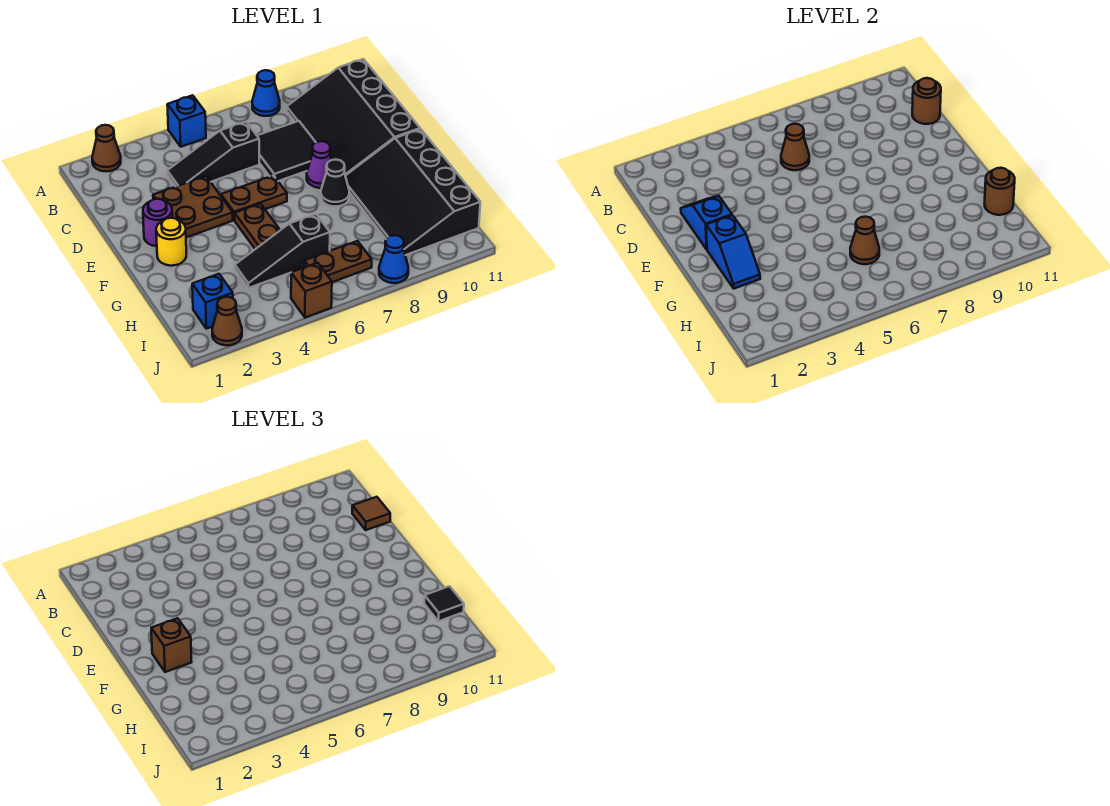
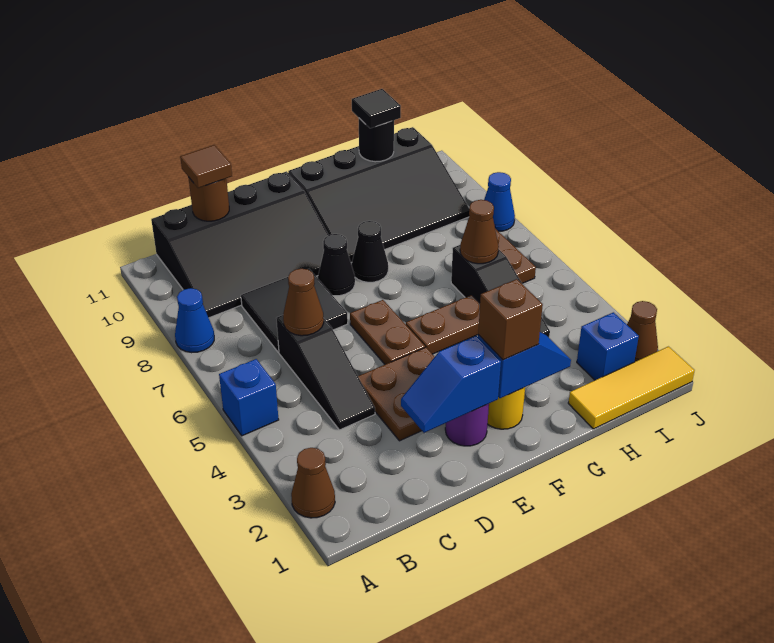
purple 1x1 cone [307,141,332,188] -> black 1x1 cone [318,234,355,296]
none -> yellow 1x3 tile [568,347,695,429]
brown 1x1 round brick [984,168,1015,215] -> black 1x1 round brick [359,118,394,162]
brown 1x1 brick [291,263,332,318] -> none

